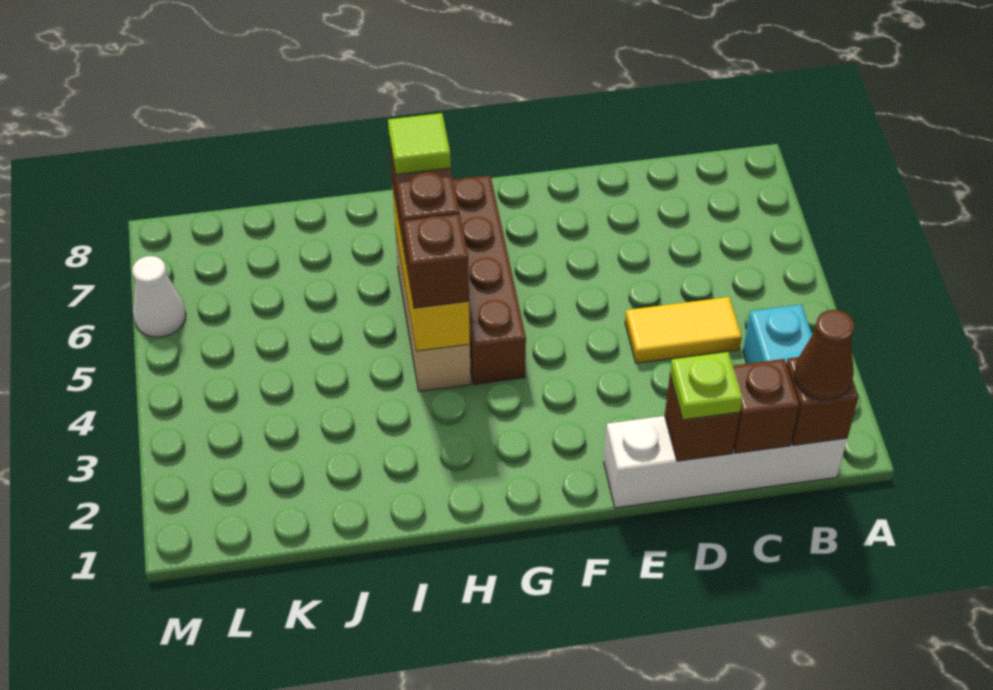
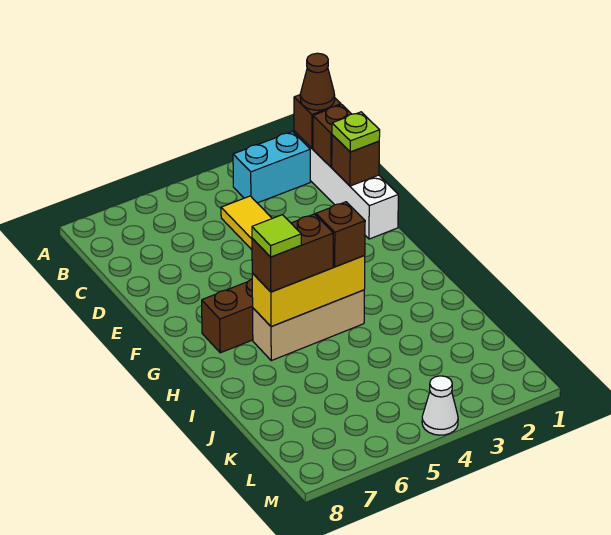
white 1x1 cone [132,256,186,337] -> white 1x1 cone moved to [422,376,458,435]

